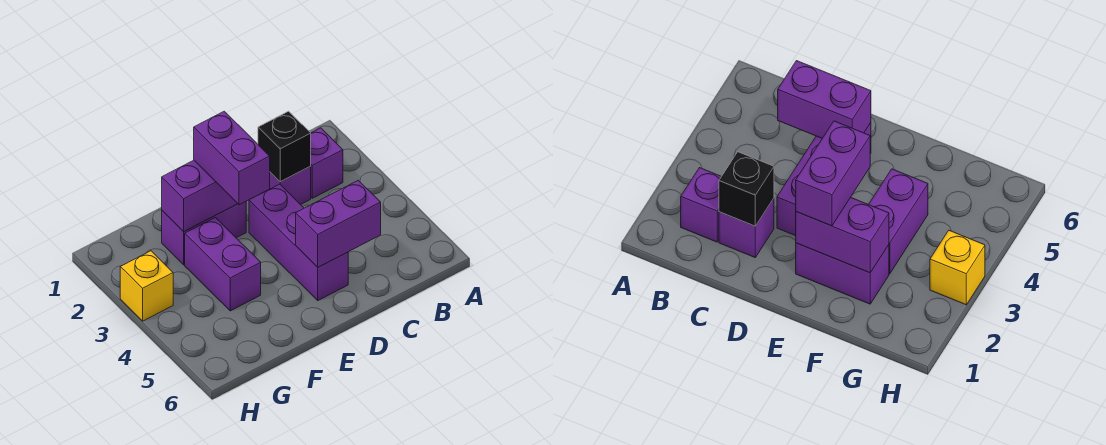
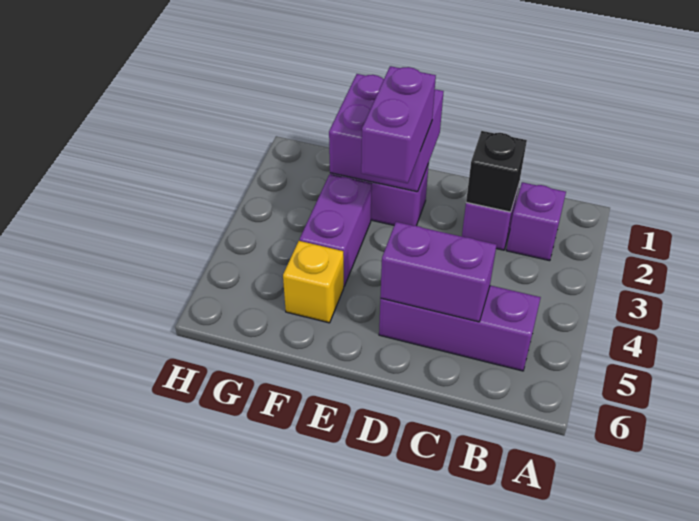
purple 1x3 brick [249,184,348,300] -> purple 1x3 brick turned to [379,285,541,371]
purple 1x2 brick [162,160,238,232] -> purple 2x2 brick [329,74,444,192]
yellow 1x1 brick [120,251,173,321] -> yellow 1x1 brick moved to [283,241,344,323]

